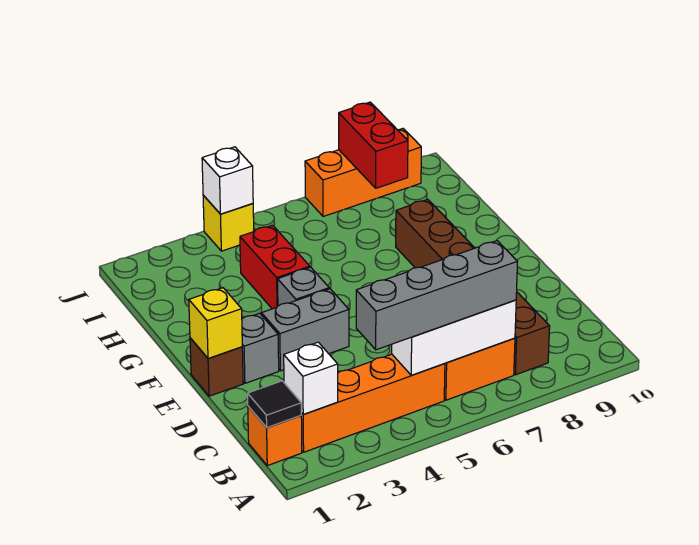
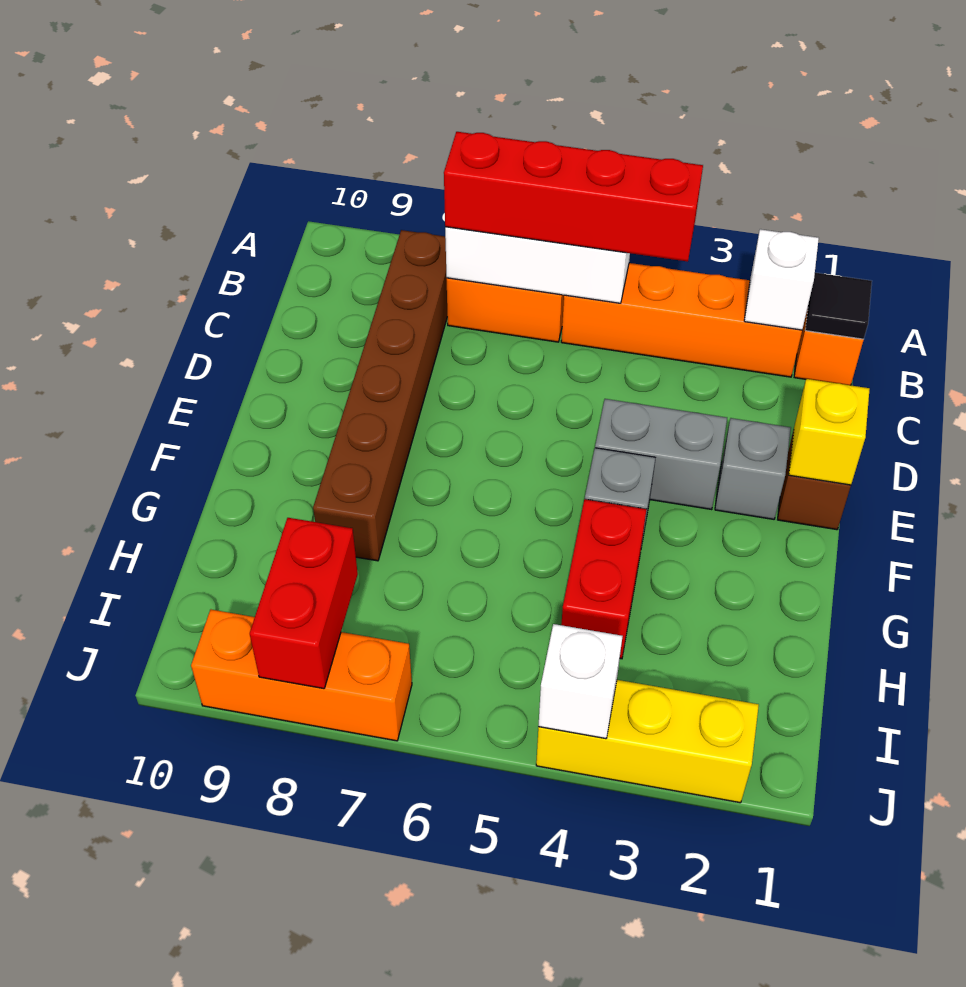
grey 1x4 brick [356,241,518,350] -> red 1x4 brick [444,132,703,262]
yellow 1x1 brick [203,195,254,251] -> yellow 1x3 brick [536,680,759,803]

